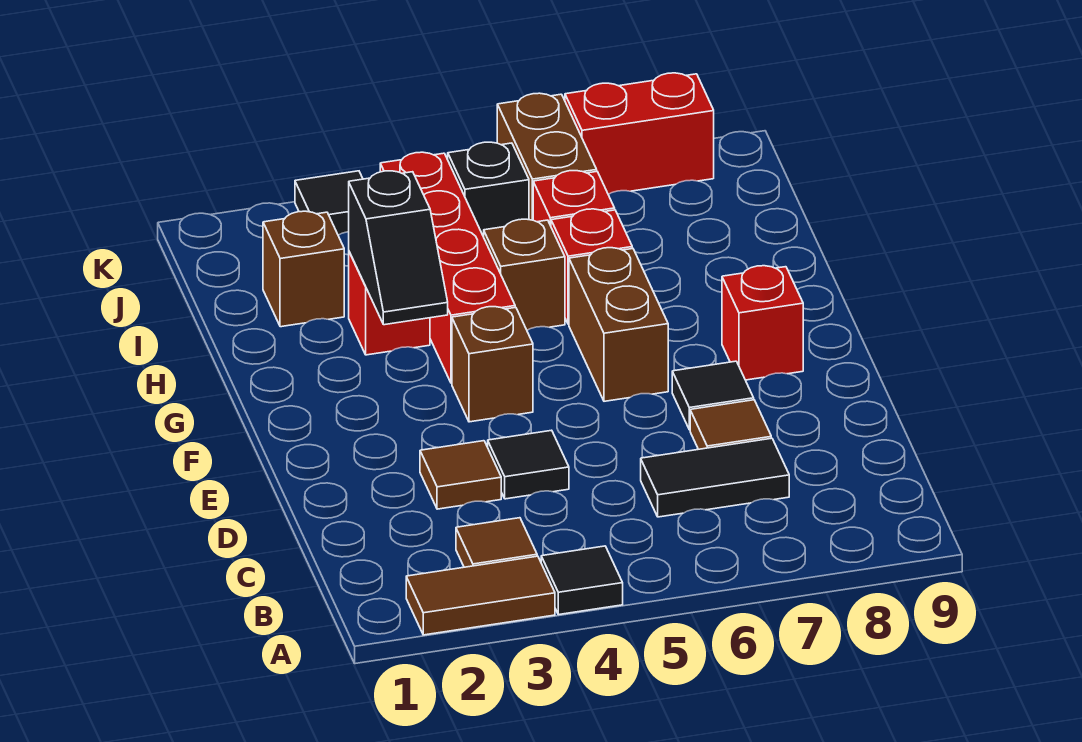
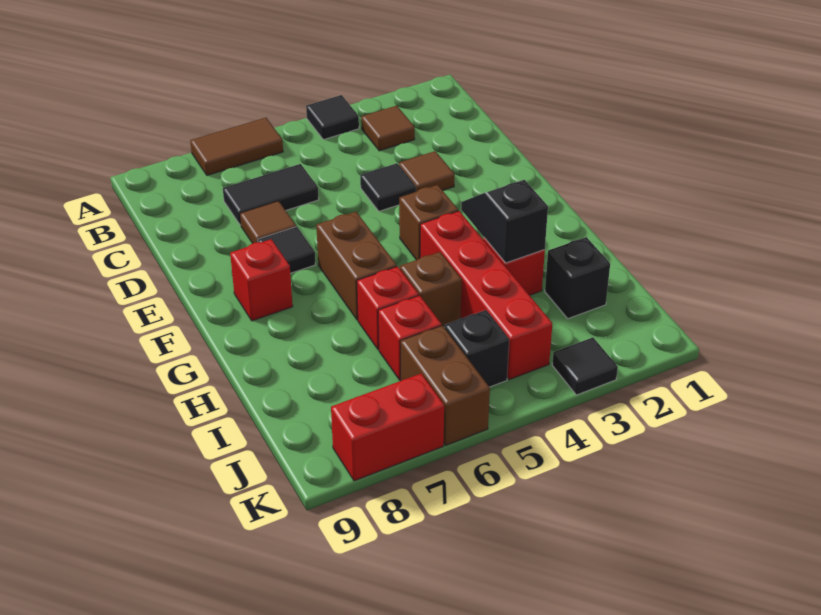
brown 1x2 tile [406,556,555,635] -> brown 1x2 tile moved to [190,118,283,175]
brown 1x1 brick [263,211,344,327] -> black 1x1 brick [545,237,610,319]

